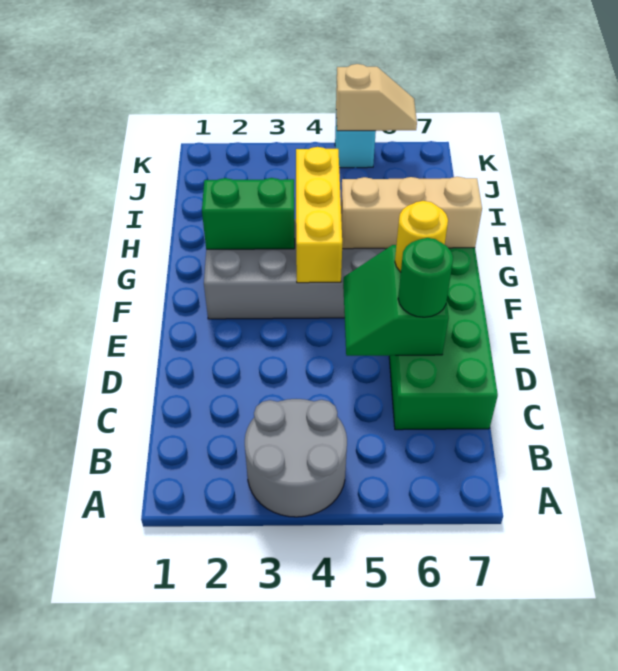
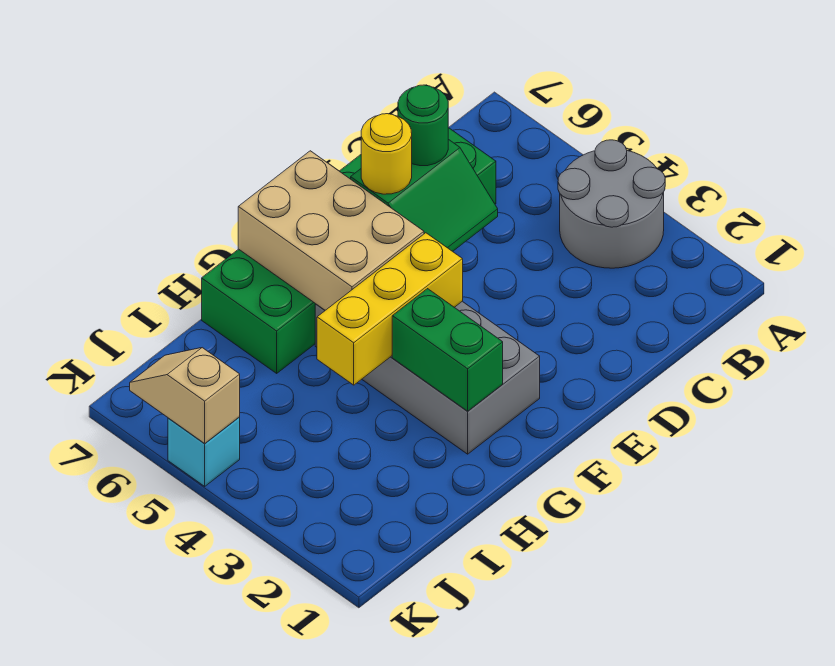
tan 1x3 brick [341,177,482,249] -> tan 2x3 brick [238,151,424,310]

